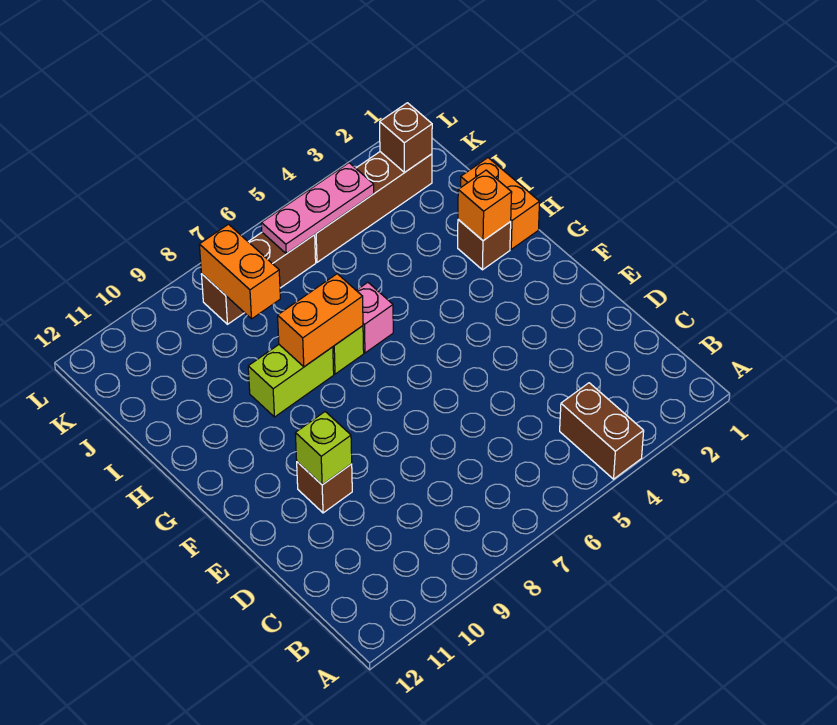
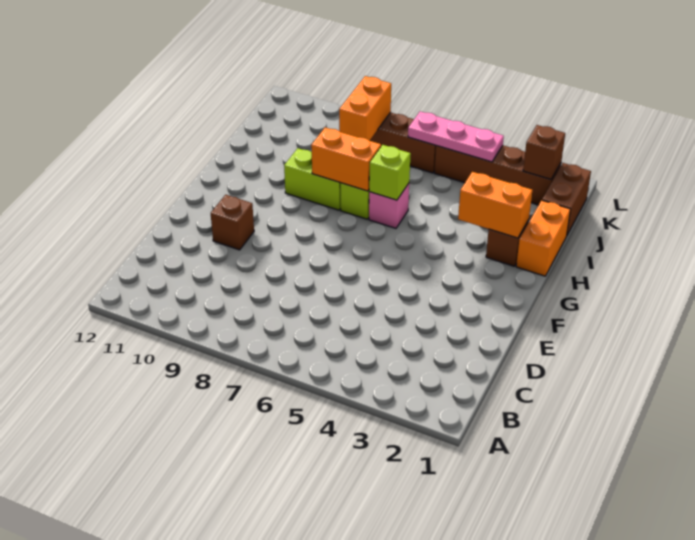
brown 1x2 brick [560,383,644,479] -> brown 1x2 brick moved to [542,163,591,235]
lime 1x1 brick [295,412,352,485] -> lime 1x1 brick moved to [369,145,411,200]
orange 1x1 brick [458,170,512,241] -> orange 1x2 brick [458,172,532,238]

